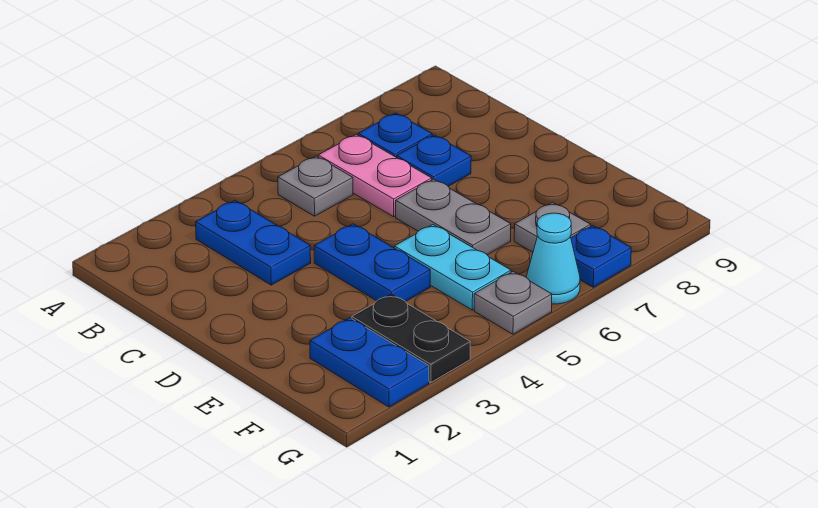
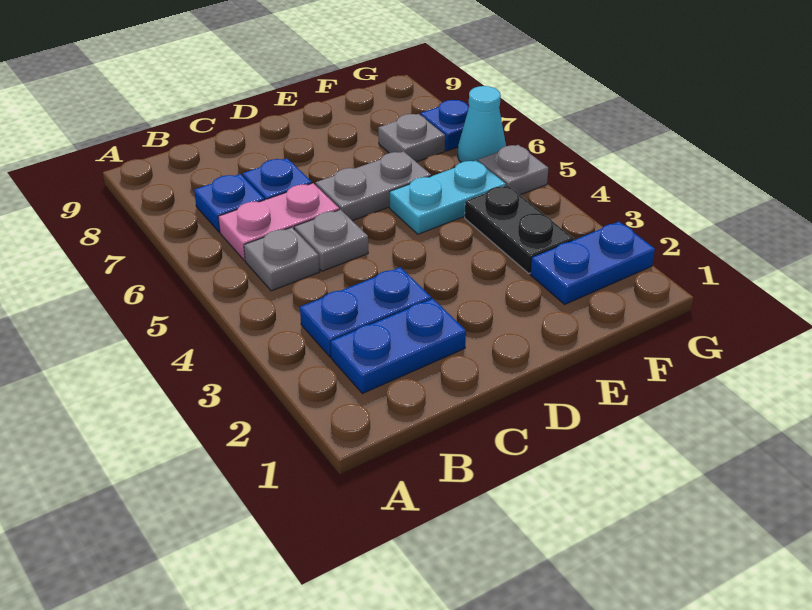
none -> grey 1x1 plate [294,210,368,271]
blue 1x2 plate [314,224,430,302] -> blue 1x2 plate moved to [331,299,466,393]
black 1x2 plate [352,294,470,383] -> black 1x2 plate turned to [465,185,574,273]

